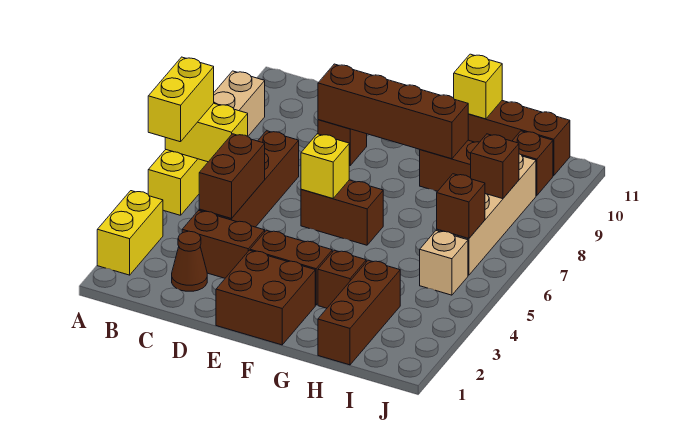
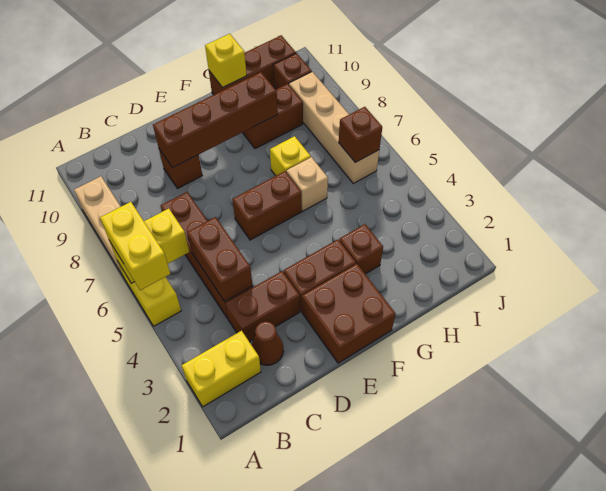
yellow 1x2 brick [97,191,163,275] -> yellow 1x2 brick turned to [182,331,261,407]
yellow 1x1 brick [301,134,349,199] -> yellow 1x1 brick moved to [270,136,311,176]
brown 1x3 brick [318,260,400,365] -> none
tan 1x1 brick [420,230,468,295] -> tan 1x1 brick moved to [287,157,328,211]
brown 1x1 brick [471,134,519,199] -> none

